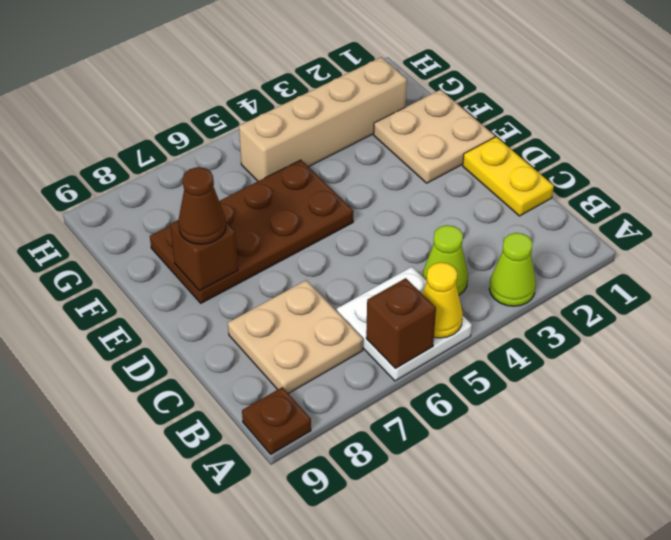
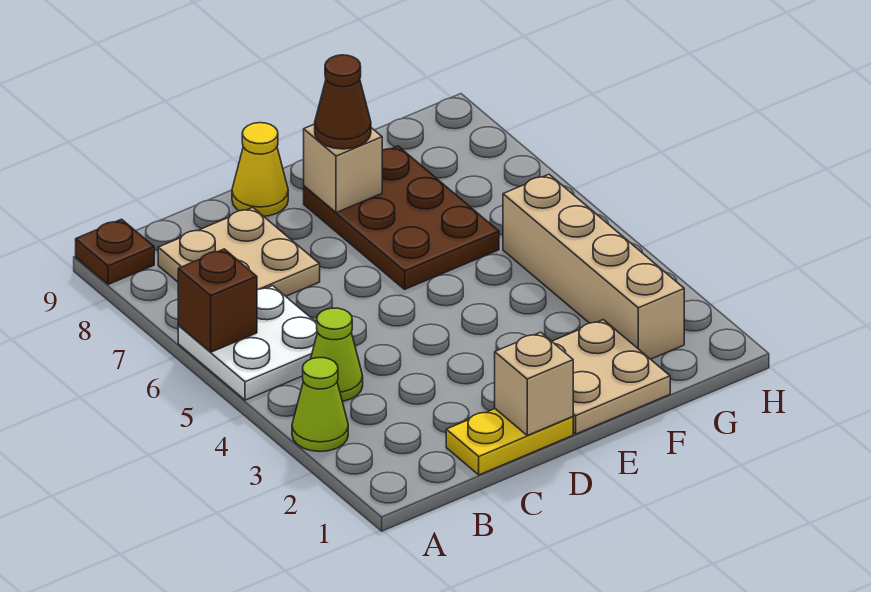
yellow 1x1 cone [422,262,463,338] -> yellow 1x1 cone moved to [232,123,288,216]
none -> tan 1x1 brick [495,332,573,435]
brown 2x4 plate [150,160,353,303] -> brown 2x3 plate [304,146,499,289]
brown 1x1 brick [170,220,238,291] -> tan 1x1 brick [304,124,382,213]

